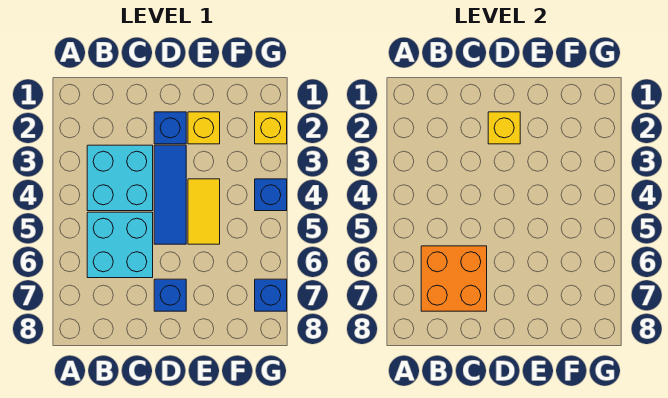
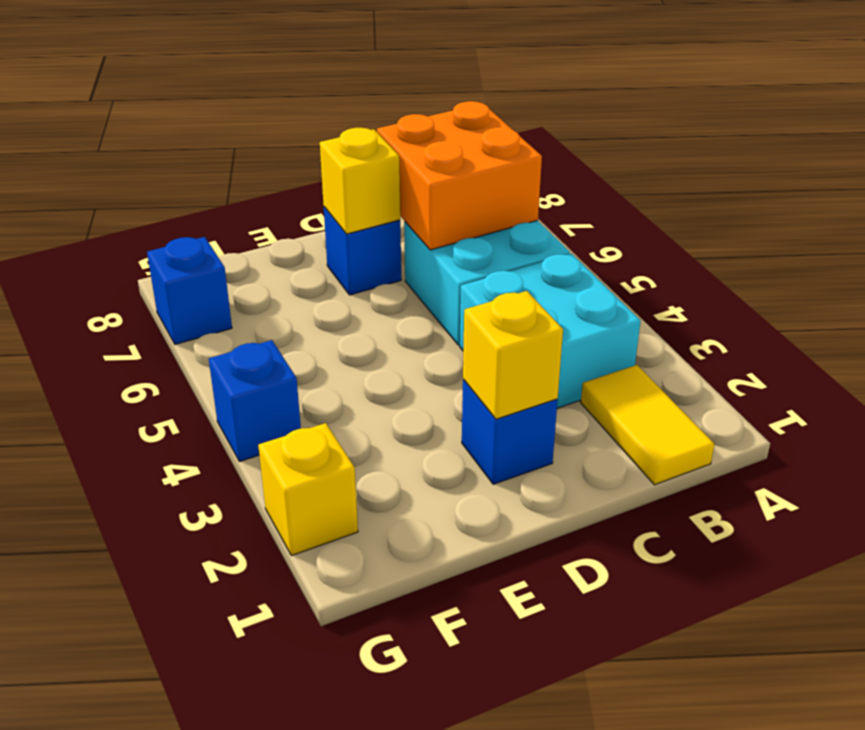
blue 1x3 tile [154,145,186,244] -> none
yellow 1x1 brick [188,112,220,144] -> yellow 1x1 brick moved to [320,128,400,234]
yellow 1x2 tile [188,179,220,244] -> yellow 1x2 tile moved to [581,365,714,485]

